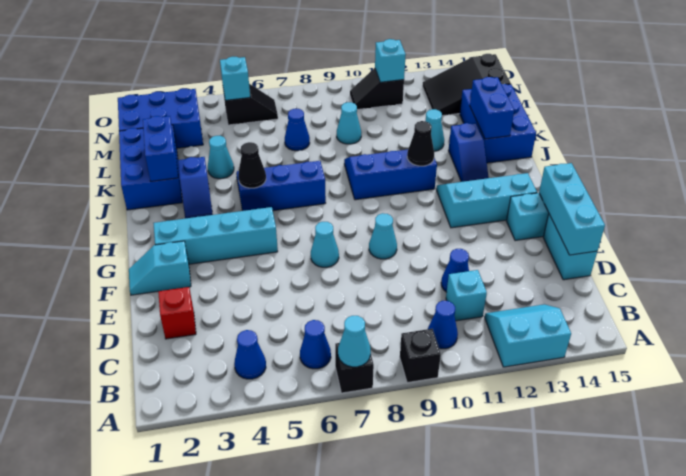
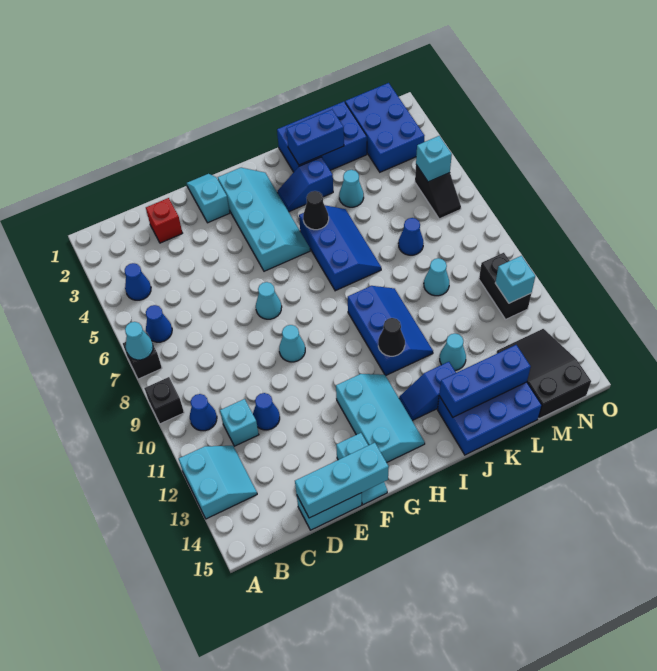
blue 1x2 brick [470,77,514,139] -> blue 1x3 brick [439,345,531,417]
black 1x2 slope [350,68,404,109] -> black 1x2 brick [479,253,531,319]

